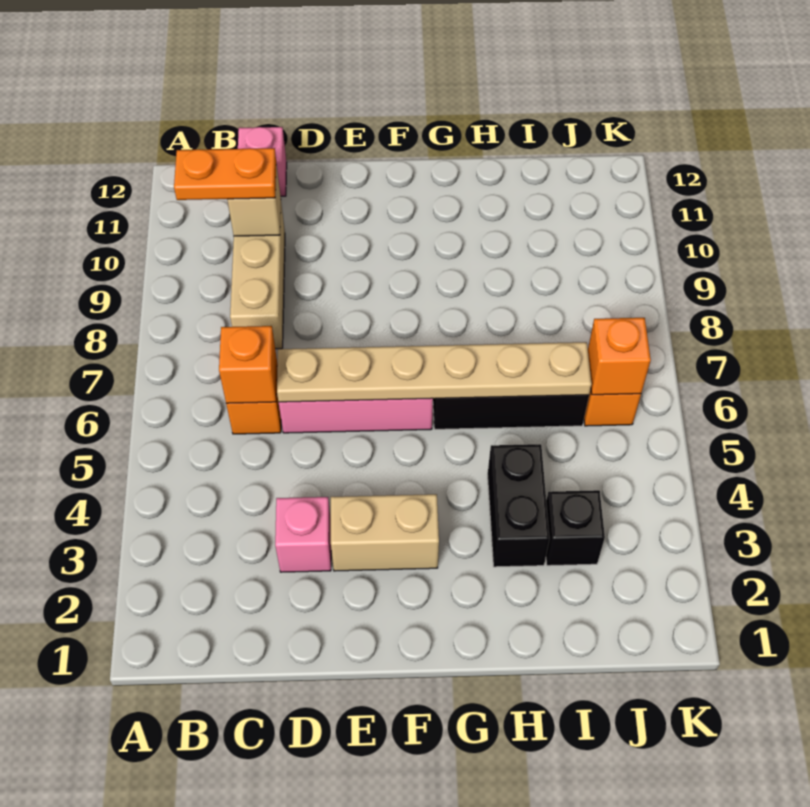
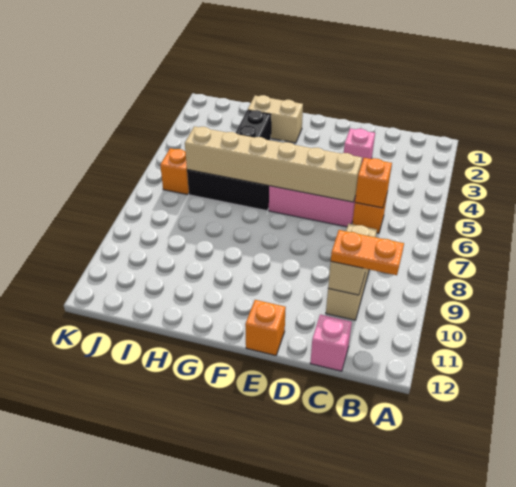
tan 1x6 plate [277,342,592,402] -> tan 1x6 brick [185,126,362,202]
tan 1x2 brick [331,494,439,571] -> tan 1x2 brick moved to [248,95,303,143]
black 1x1 brick [546,490,605,566] -> none
orange 1x1 brick [588,318,651,395] -> orange 1x1 brick moved to [245,300,286,355]

